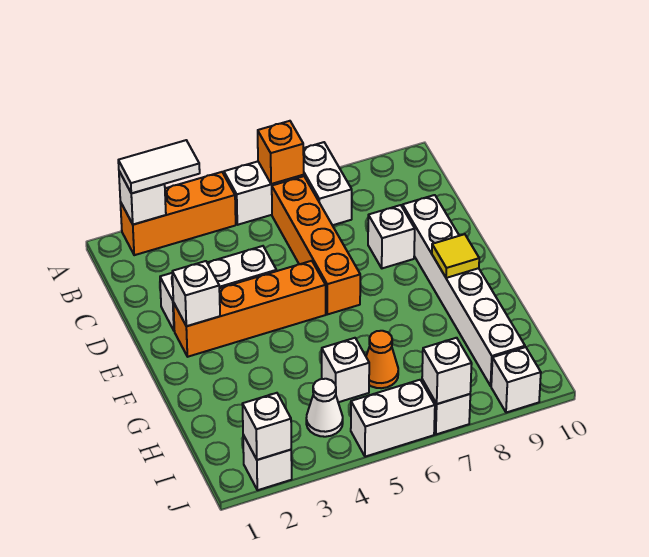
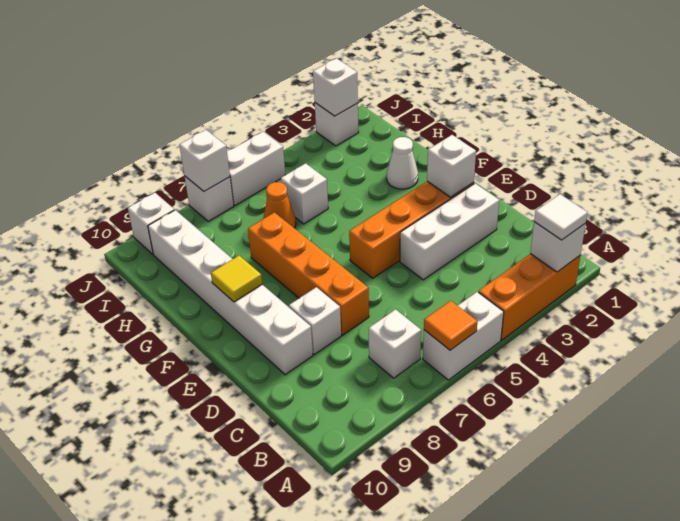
white 1x2 tile [118,140,200,193] -> white 1x1 tile [534,194,588,240]
orange 1x1 brick [258,121,304,184] -> orange 1x1 tile [424,301,477,350]
white 1x2 brick [303,142,352,225] -> white 1x1 brick [368,309,421,378]
orange 1x4 brick [272,176,360,314] -> orange 1x4 brick moved to [248,212,369,335]
white 1x1 cone [306,379,343,437] -> white 1x1 cone moved to [387,137,418,189]

